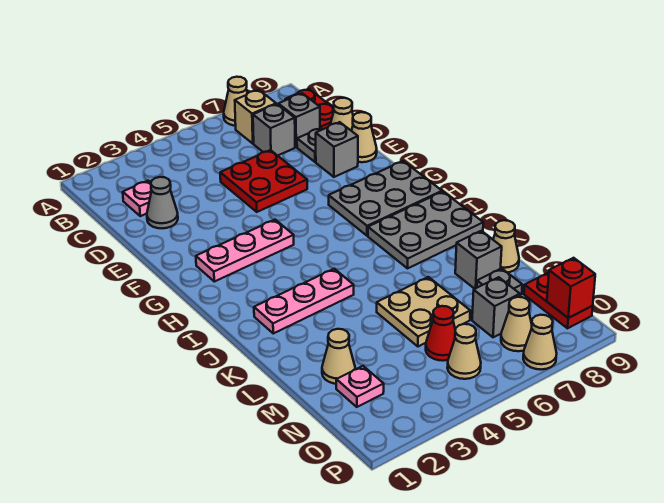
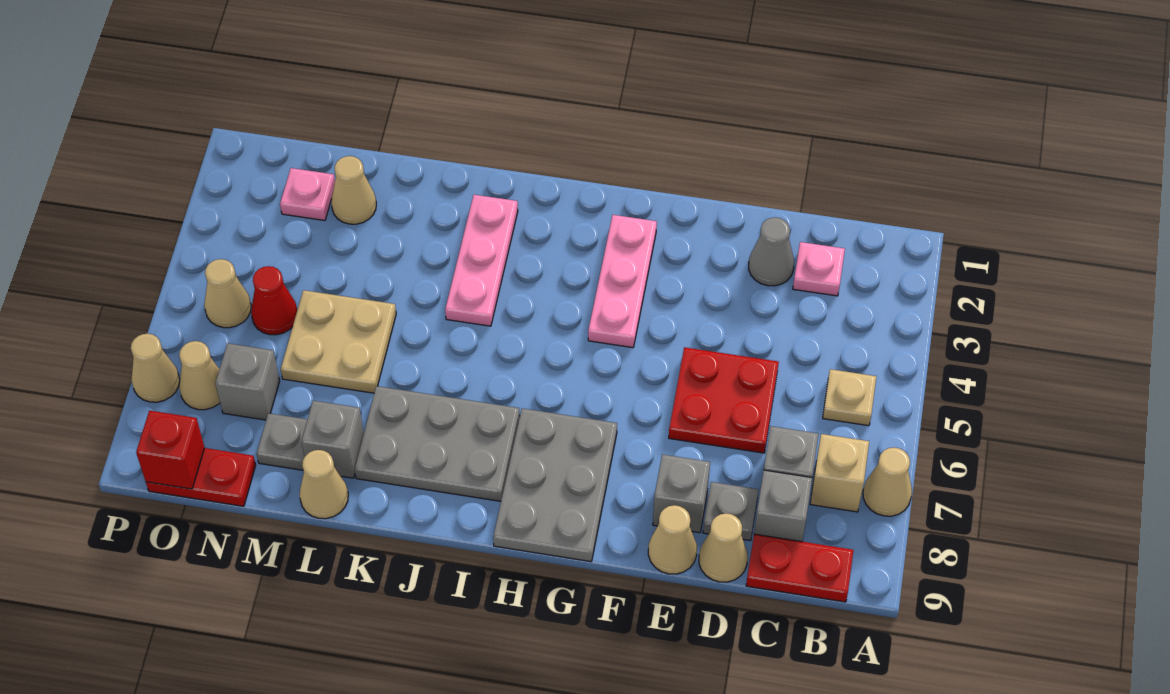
none -> tan 1x1 plate [823,369,876,426]
grey 2x3 plate [368,192,483,268] -> grey 2x3 plate turned to [355,386,520,501]

